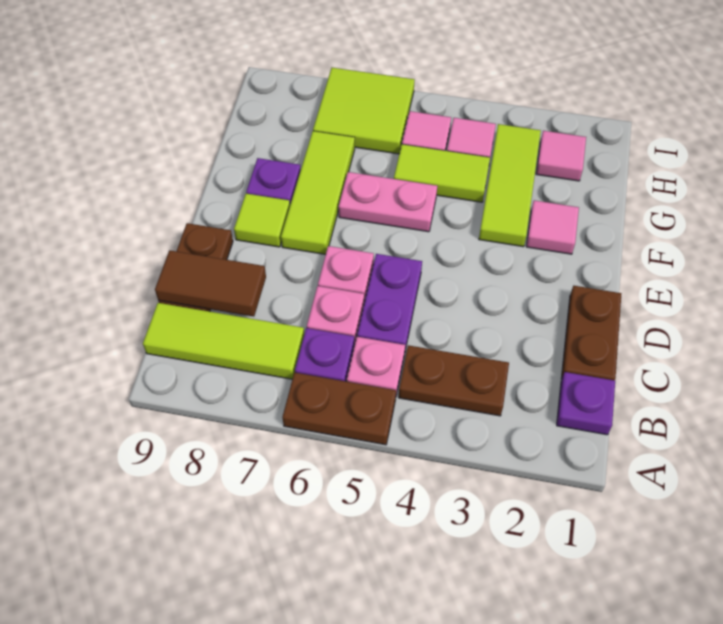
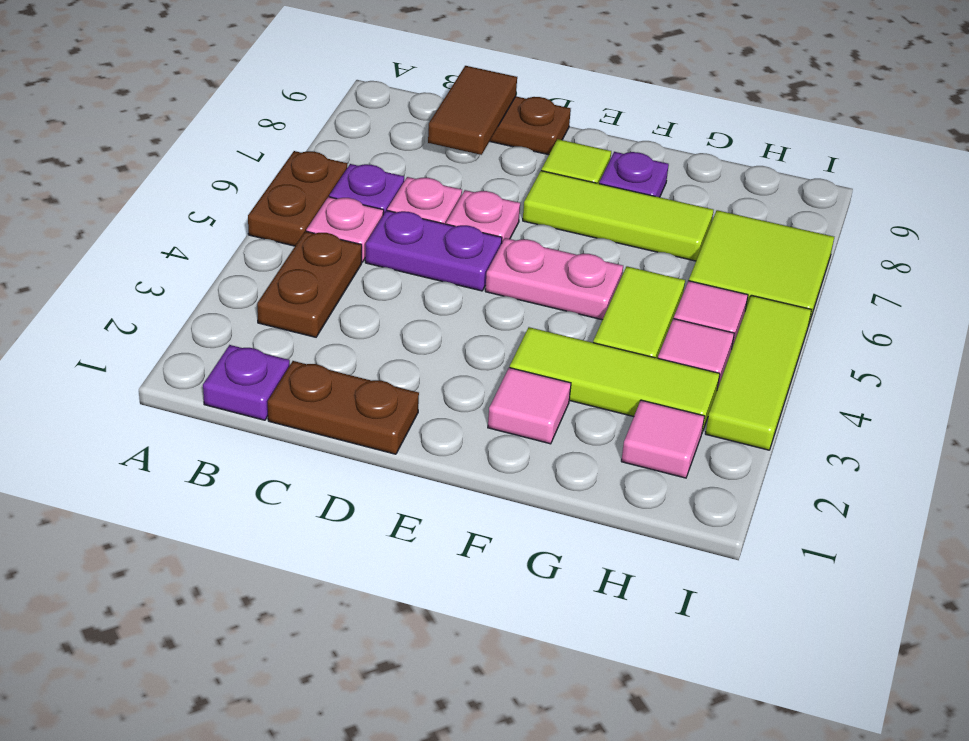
lime 1x3 tile [143,303,304,379] -> lime 1x3 tile moved to [705,295,812,450]
pink 1x2 plate [339,172,437,232] -> pink 1x2 plate turned to [485,238,623,320]

